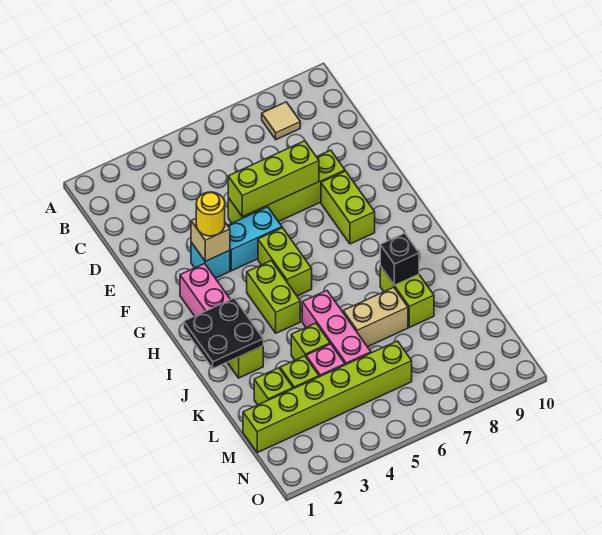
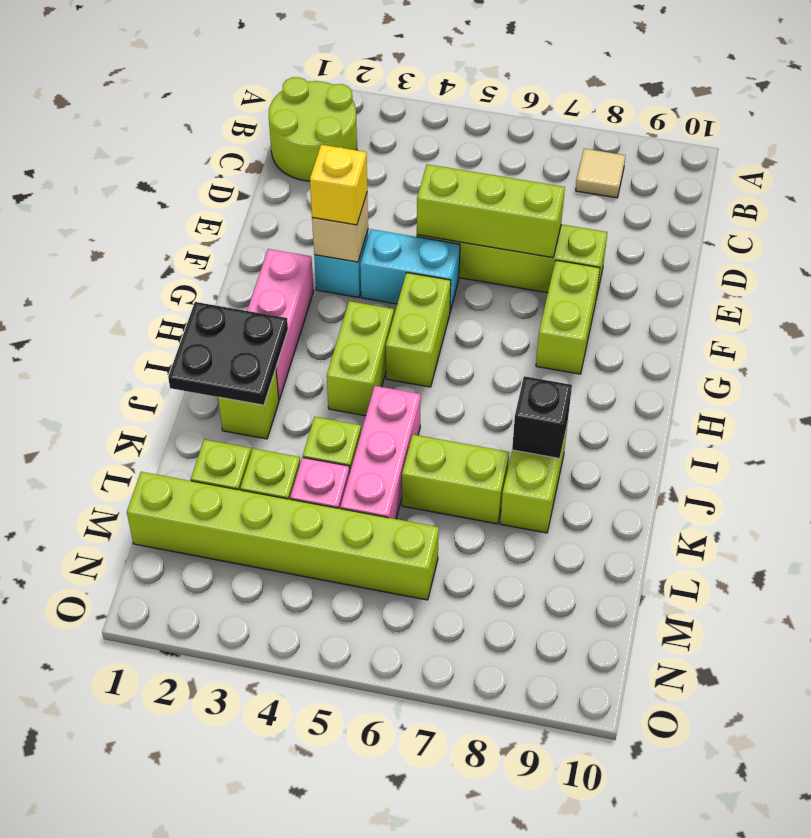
none -> lime 2x2 round brick [269,77,357,181]
yellow 1x1 round brick [196,192,225,236] -> yellow 1x1 brick [310,145,367,225]
tan 1x2 brick [343,287,408,347] -> lime 1x2 brick [402,435,509,524]

